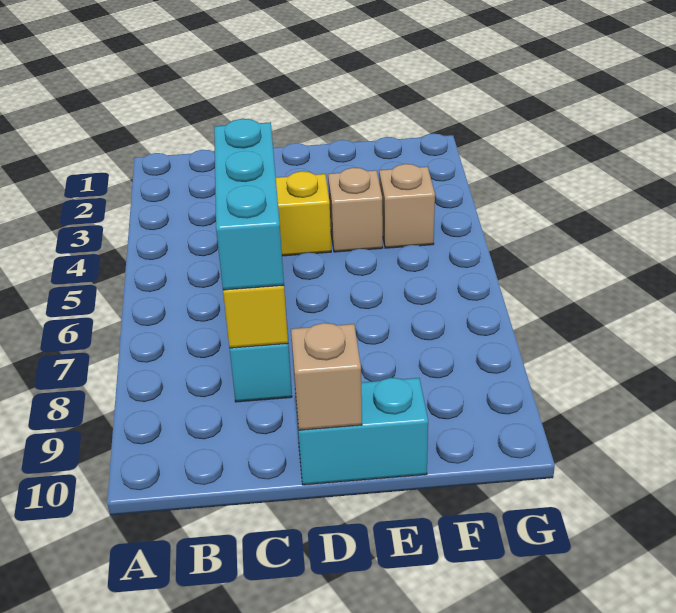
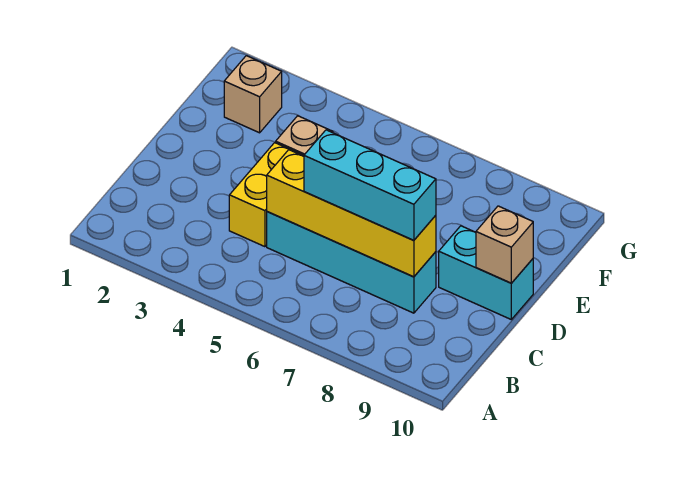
cyan 1x2 brick [295,378,428,485] -> cyan 1x2 brick turned to [439,226,533,319]
tan 1x1 brick [379,164,435,248] -> tan 1x1 brick moved to [224,56,282,133]

